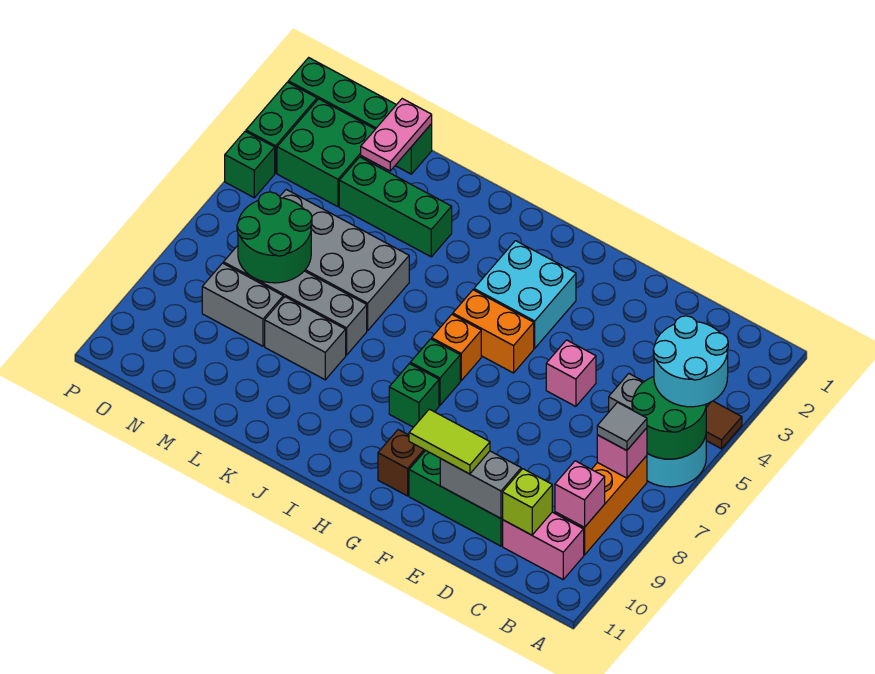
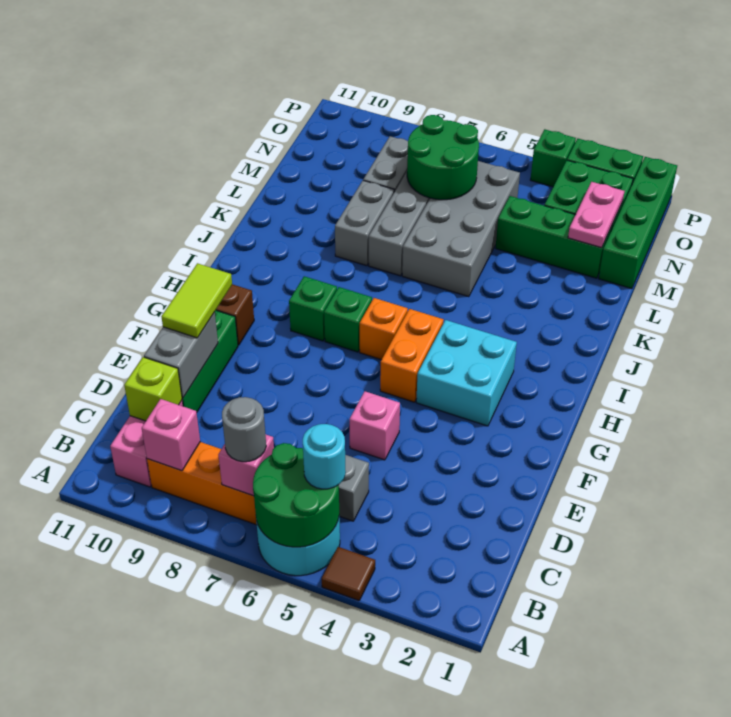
cyan 2x2 round brick [653,316,728,407] -> cyan 1x1 round brick [303,424,346,489]
grey 1x1 tile [597,402,647,450] -> grey 1x1 round brick [222,397,266,462]
green 1x3 brick [339,157,452,257] -> green 1x3 brick turned to [496,196,612,278]
pink 1x2 plate [361,99,432,171] -> pink 1x2 plate turned to [568,182,624,248]

